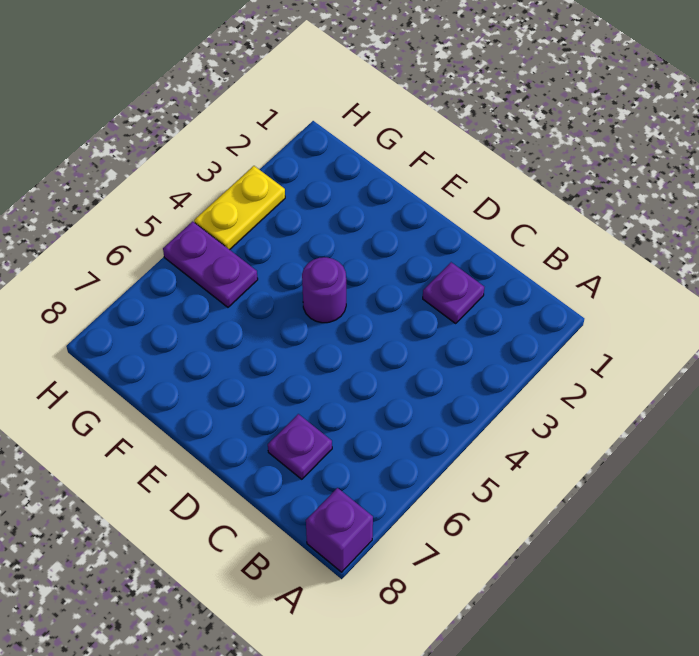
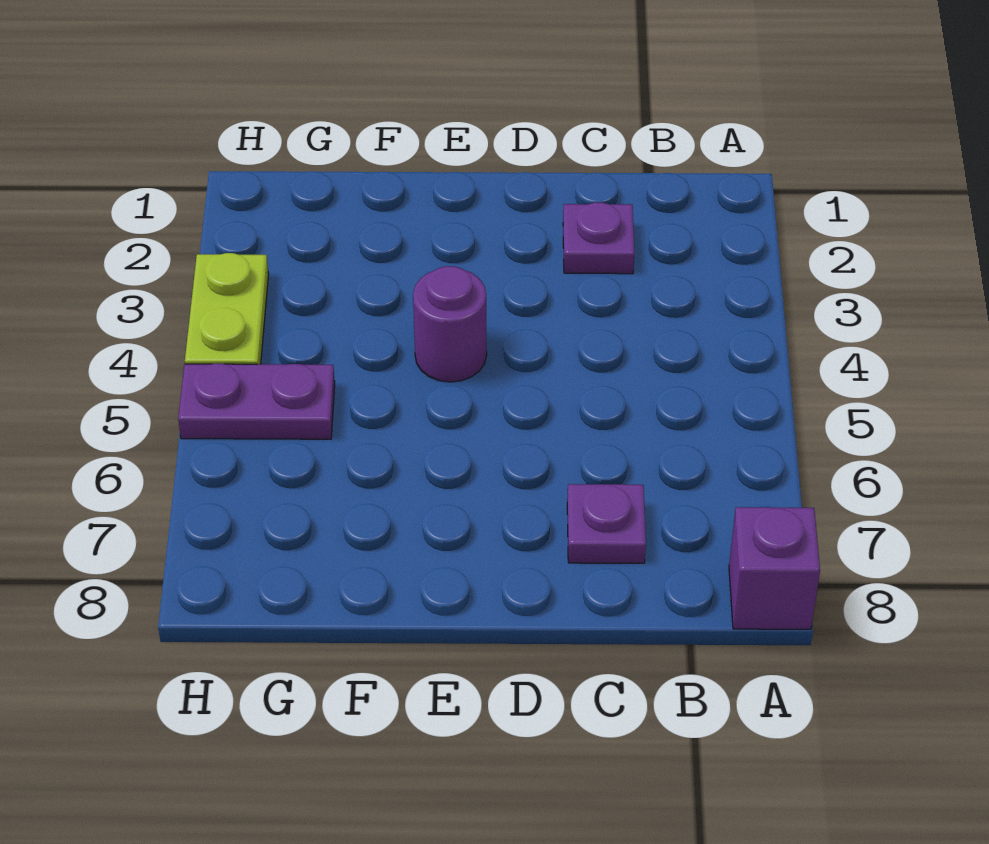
yellow 1x2 plate [194,166,285,250] -> lime 1x2 plate [185,253,269,364]

